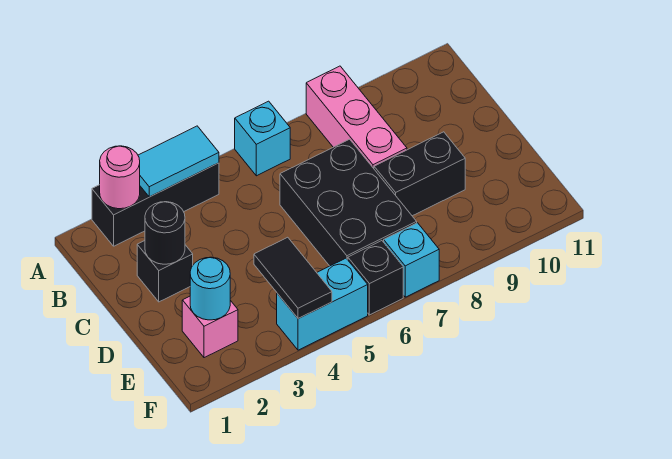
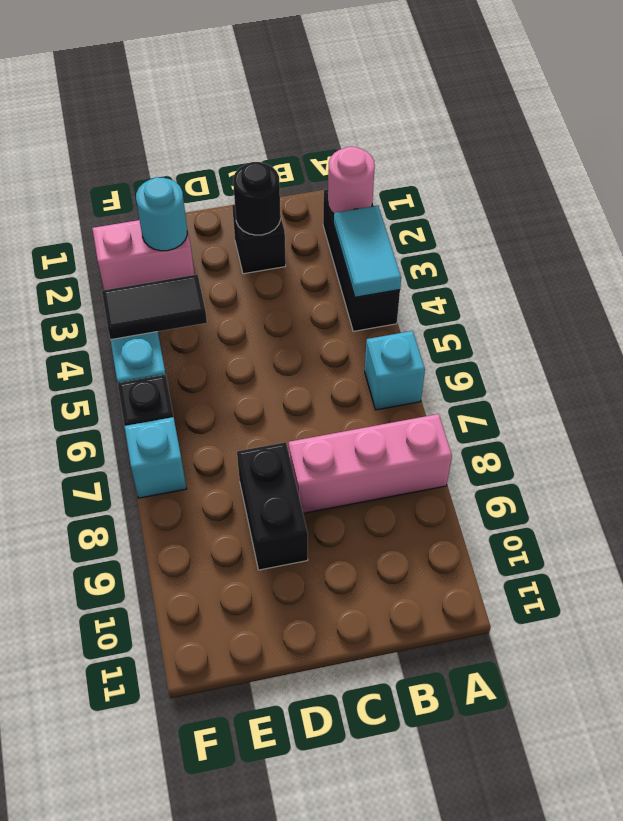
black 2x3 brick [280,139,417,266] -> none
pink 1x1 brick [182,296,238,358] -> pink 1x2 brick [92,220,194,290]

